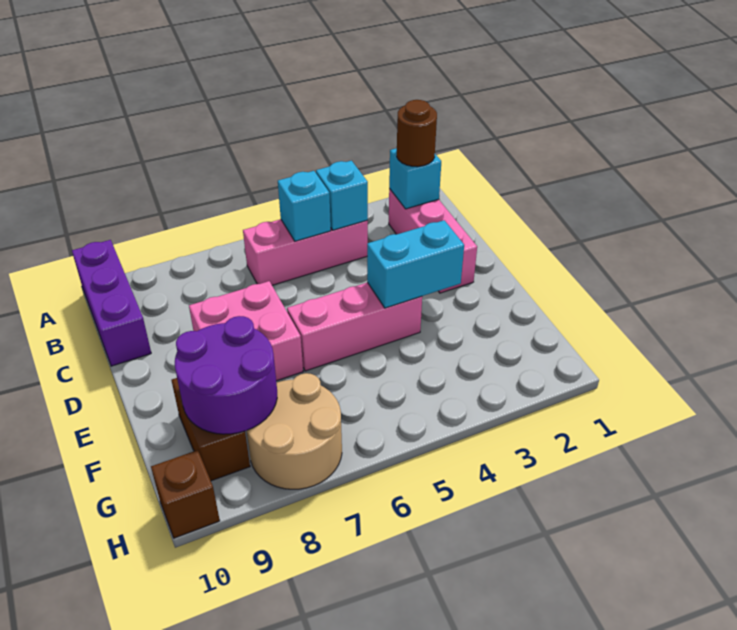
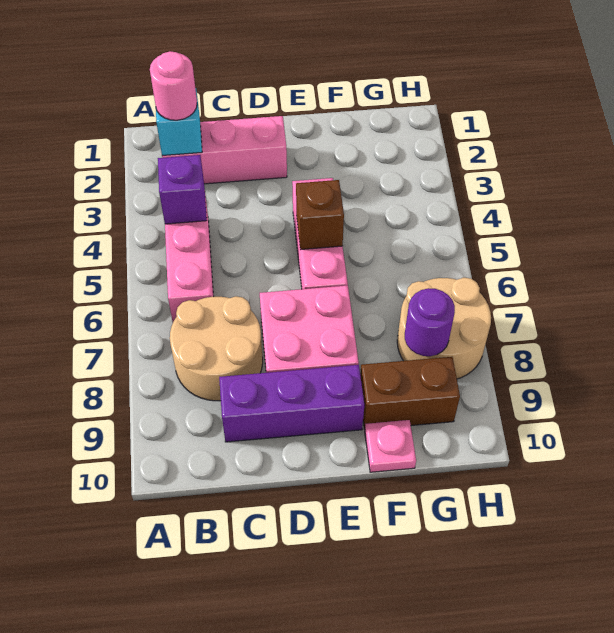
purple 1x3 brick [72,240,151,366] -> purple 1x3 brick moved to [219,365,364,442]
brown 1x1 round brick [397,100,437,167] -> pink 1x1 round brick [150,51,197,120]
cyan 1x1 brick [316,161,368,230] -> purple 1x1 brick [158,155,207,224]
cyan 1x1 brick [278,171,331,241] -> none
none -> tan 2x2 round brick [170,296,263,401]
cyan 1x2 brick [367,220,464,308] -> none
purple 2x2 round brick [175,316,277,434] -> purple 1x1 round brick [405,288,455,356]
none -> pink 1x1 plate [365,420,416,472]
brown 1x1 brick [151,450,220,538] -> brown 1x1 brick moved to [296,180,344,250]

